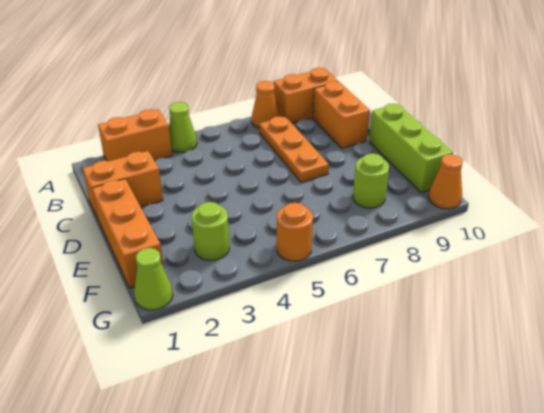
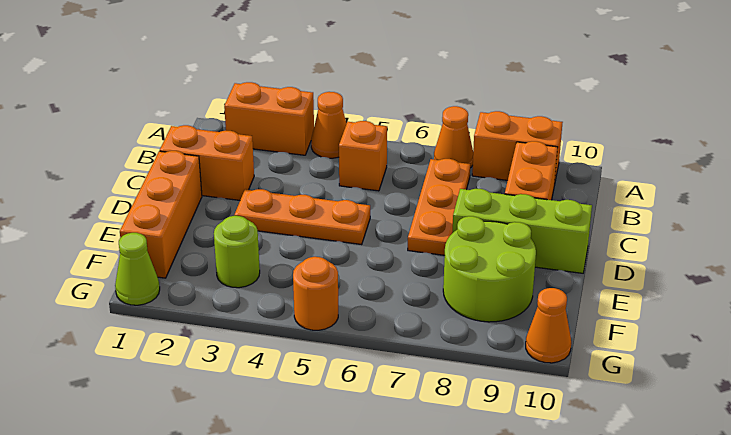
lime 1x1 cone [169,102,197,152] -> orange 1x1 cone [311,92,347,158]
none -> orange 1x1 brick [339,121,387,191]
none -> orange 1x3 plate [234,189,370,244]
lime 1x3 brick [369,104,453,193] -> lime 1x3 brick turned to [452,189,592,273]
lime 1x1 round brick [353,153,389,208] -> lime 2x2 round brick [443,216,536,322]

